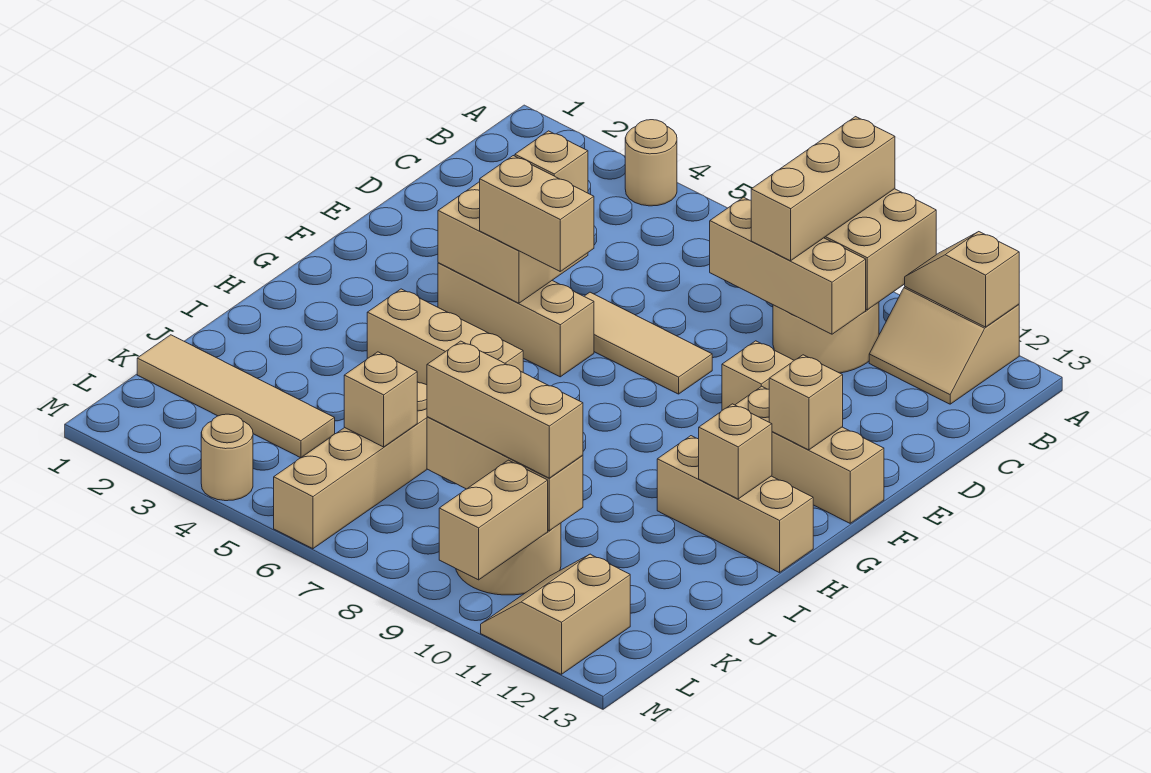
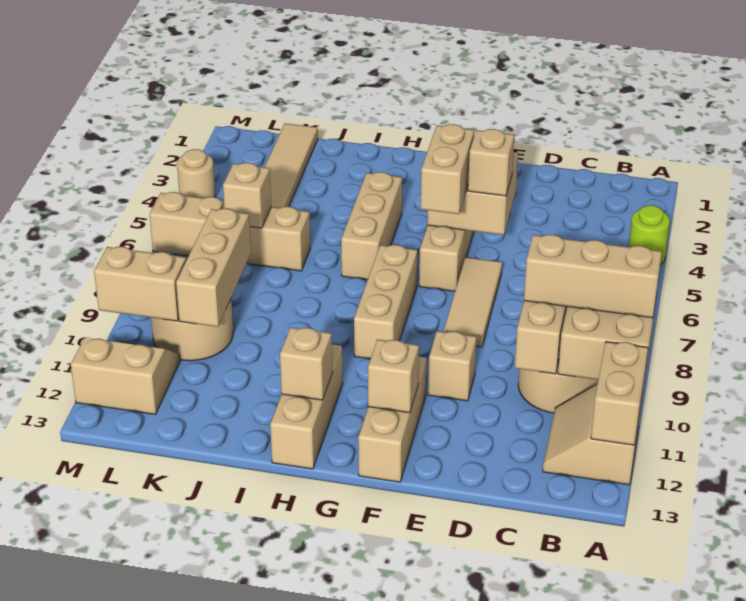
tan 1x1 round brick [625,120,677,206] -> lime 1x1 round brick [629,205,670,265]
tan 1x2 slope [905,232,1019,327] -> tan 1x2 brick [591,342,648,445]
tan 1x3 brick [427,341,583,478] -> tan 1x3 brick moved to [354,245,417,359]

